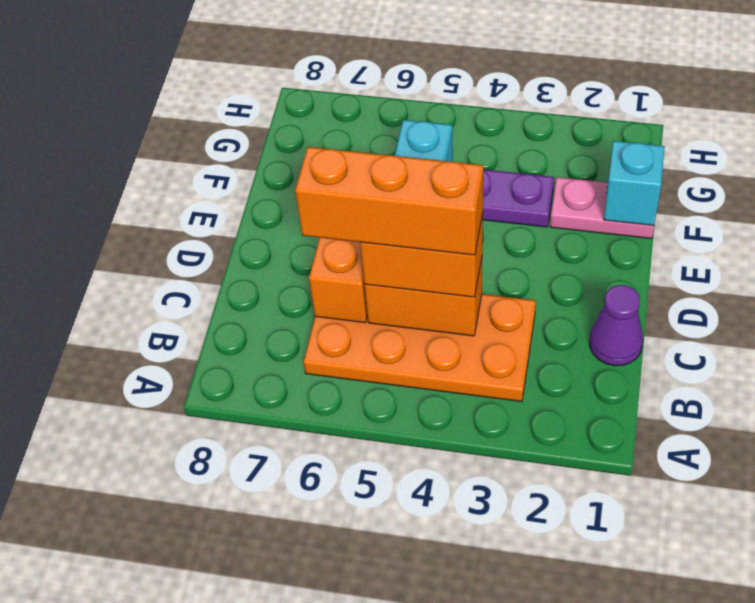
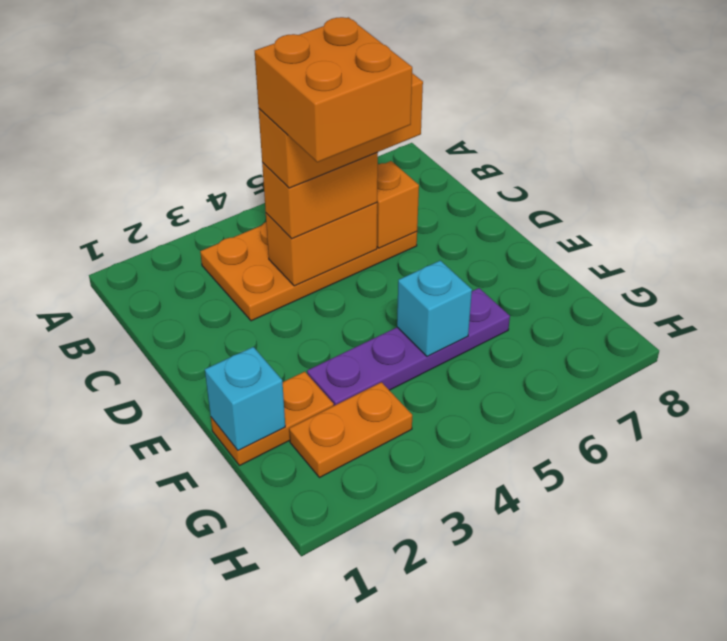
purple 1x1 cone [589,285,643,366] -> none
none -> orange 2x2 brick [255,17,412,162]
pink 1x2 plate [550,177,654,239] -> orange 1x2 plate [211,372,334,466]
none -> orange 1x2 plate [289,382,412,478]

